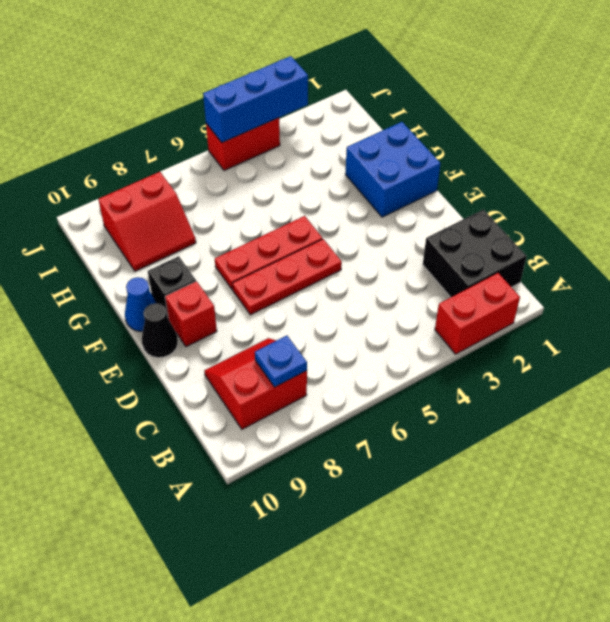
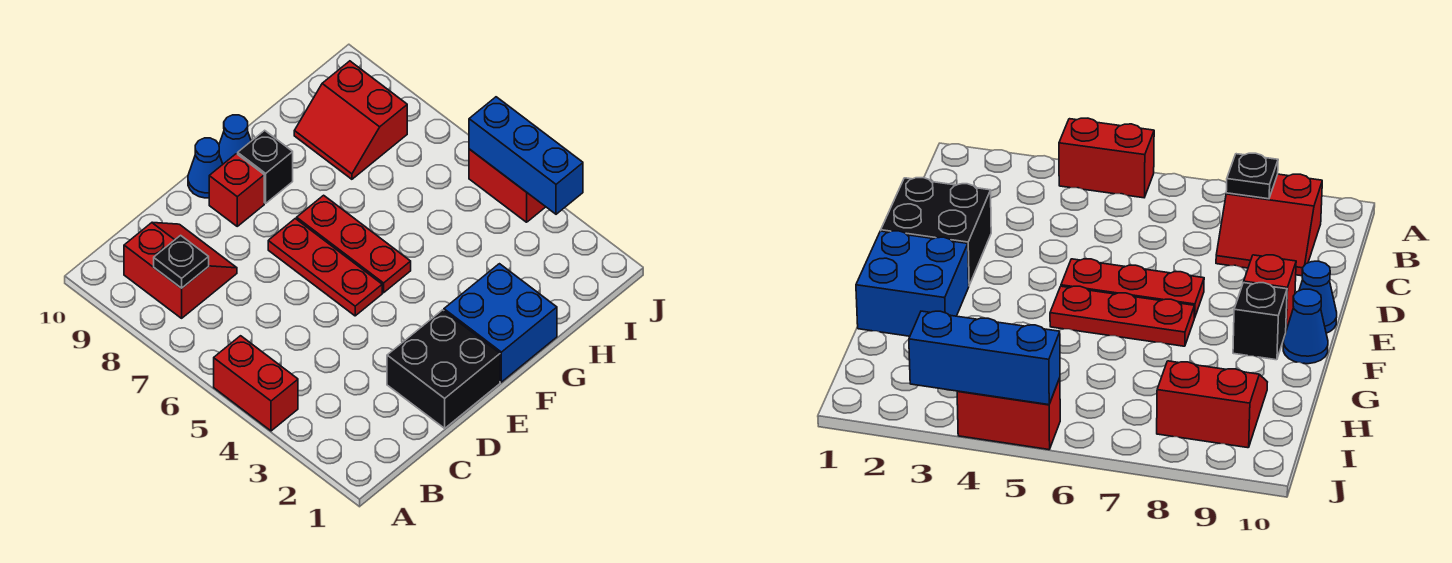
red 1x2 brick [435,273,520,354] -> red 1x2 brick moved to [214,336,298,431]
black 2x2 brick [423,210,527,297] -> black 2x2 brick moved to [387,310,500,428]
blue 1x1 plate [255,336,307,387] -> black 1x1 plate [154,235,209,288]
black 1x1 cone [142,303,178,358] -> blue 1x1 cone [188,138,223,198]

